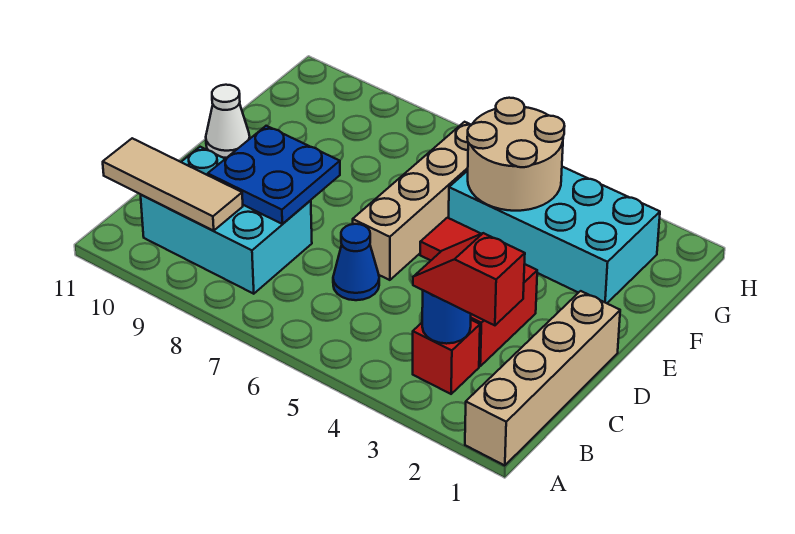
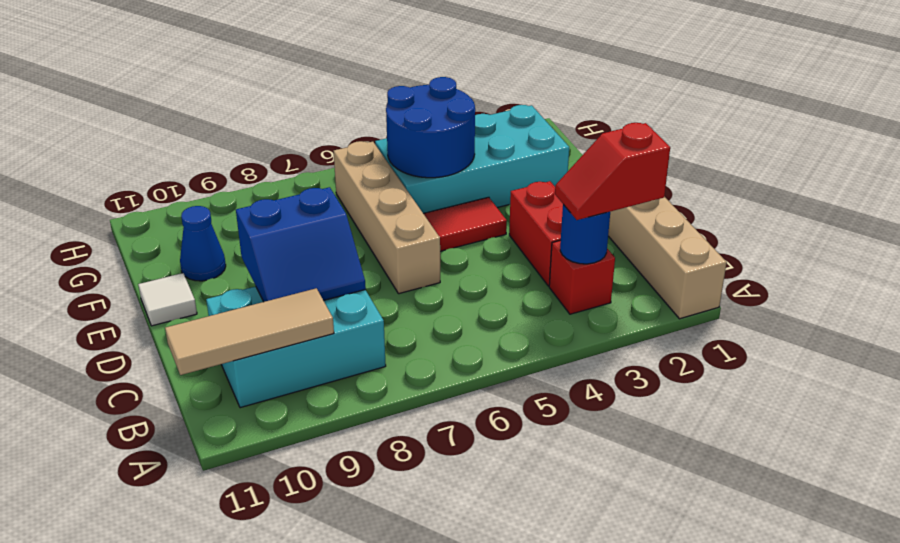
blue 1x1 cone [333,224,379,300] -> blue 1x1 cone moved to [180,206,226,281]
blue 2x2 plate [208,126,340,224] -> blue 2x2 slope [236,187,366,302]
white 1x1 cone [206,85,250,158] -> white 1x1 tile [138,273,197,326]
tan 2x2 round brick [467,98,565,211] -> blue 2x2 round brick [386,77,475,178]

